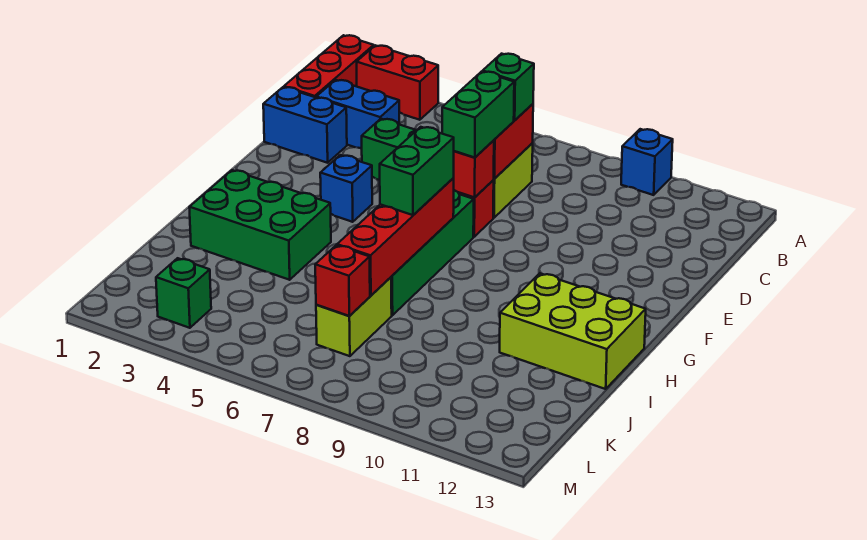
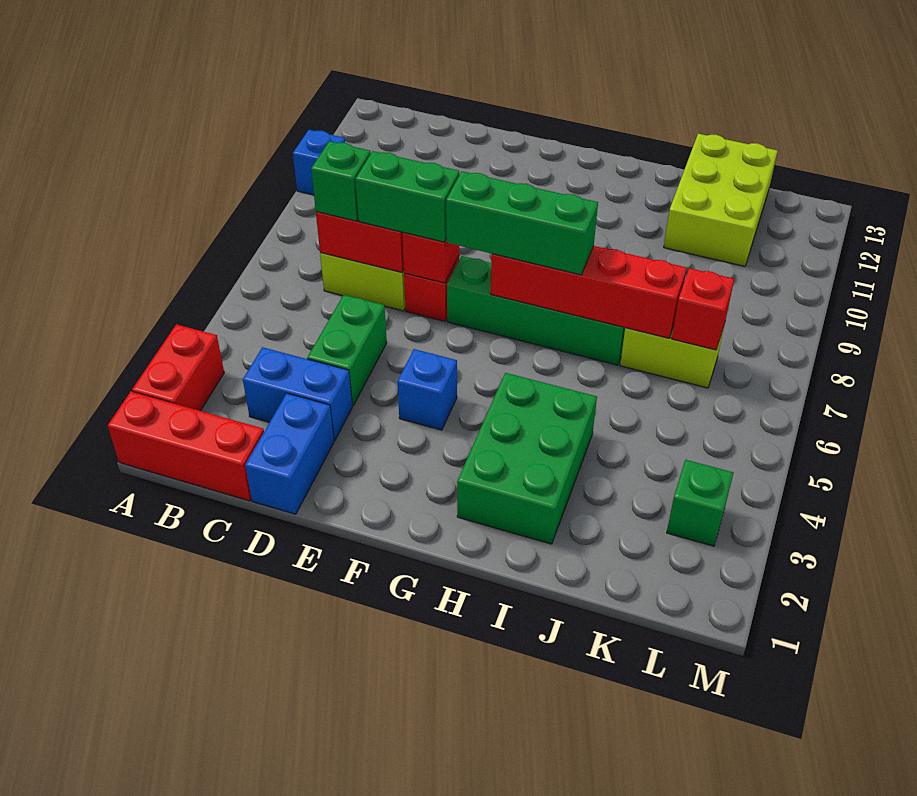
blue 1x2 brick [316,80,399,149] -> blue 1x2 brick turned to [243,347,352,441]
green 1x2 brick [380,127,454,215] -> green 1x3 brick [446,171,598,275]
lime 2x3 brick [500,273,646,389] -> lime 2x3 brick moved to [664,134,777,266]

